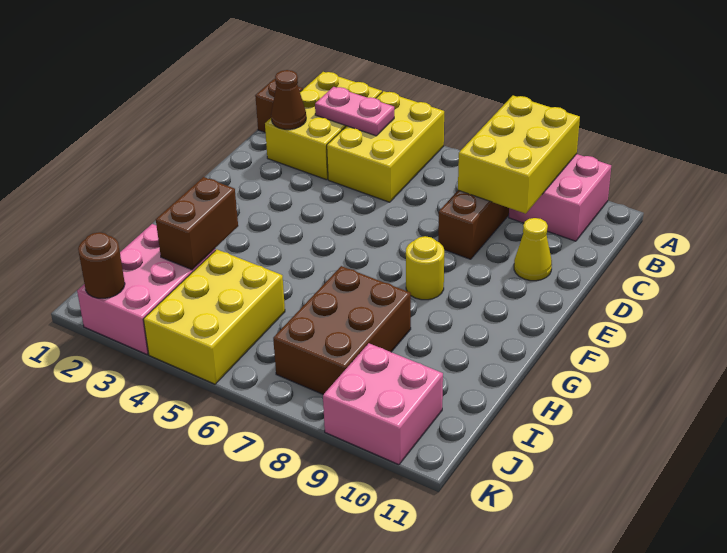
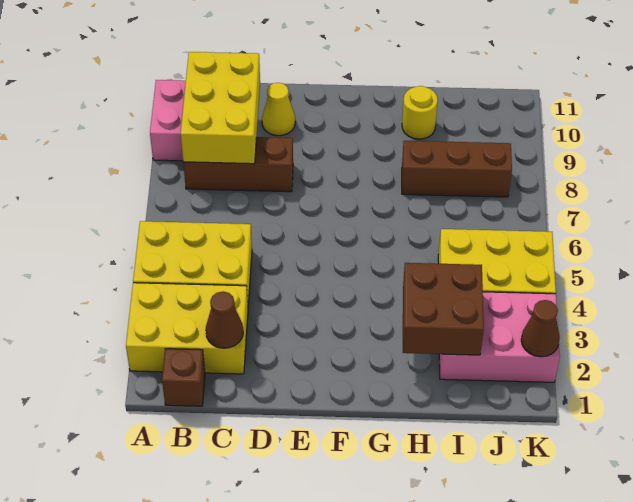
yellow 2x3 brick [458,96,580,214] -> yellow 2x3 brick turned to [181,52,260,164]
pink 1x2 plate [315,87,394,136] -> none
yellow 1x1 round brick [406,236,444,300] -> yellow 1x1 round brick moved to [402,86,438,139]
brown 1x2 brick [156,177,238,270] -> brown 2x2 brick [403,263,484,355]
brown 2x3 brick [273,266,411,394] -> brown 1x3 brick [402,141,512,197]
pink 2x2 brick [323,343,443,465] -> none
brown 1x1 round brick [78,232,125,298] -> brown 1x1 cone [521,300,560,357]

